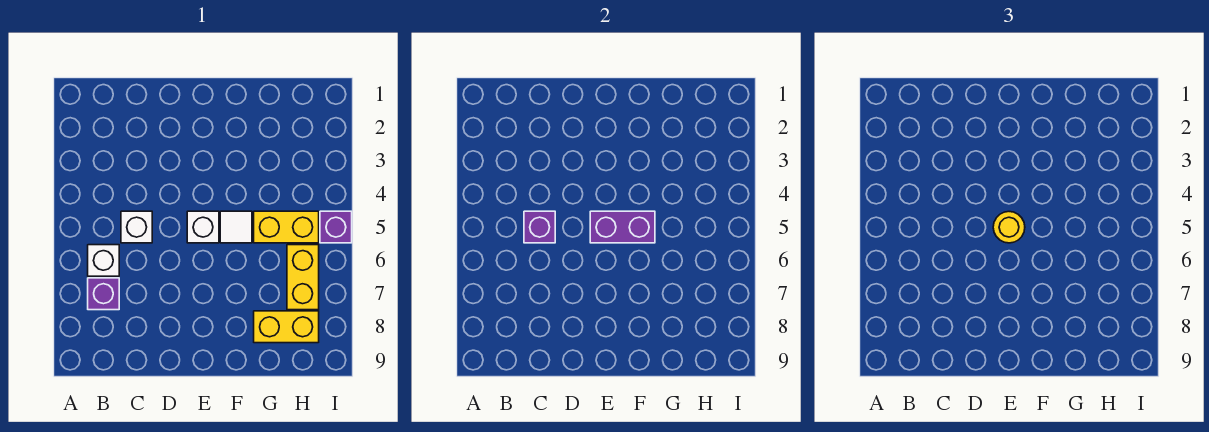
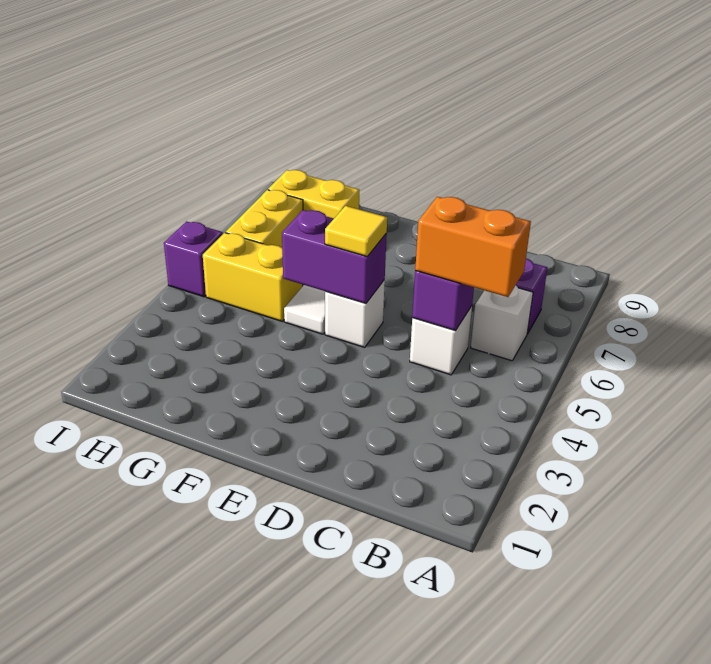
none -> orange 1x2 brick [415,197,531,297]
yellow 1x1 round brick [993,212,1025,243] -> yellow 1x1 tile [325,206,387,256]

